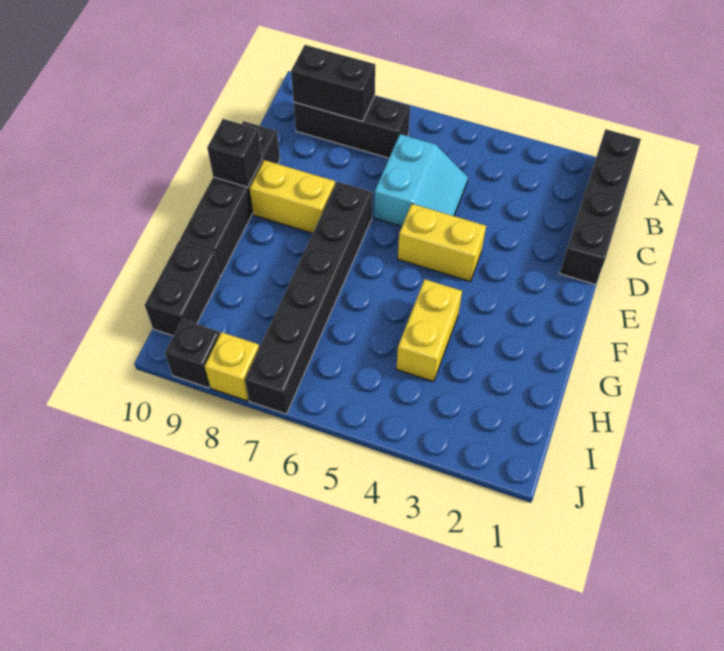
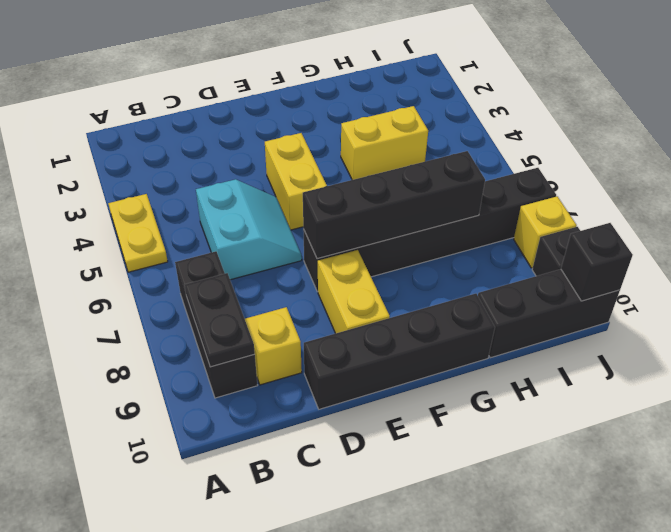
black 1x4 brick [559,129,641,284] -> black 1x4 brick moved to [303,151,485,259]
none -> yellow 1x2 plate [108,194,168,272]
black 1x2 brick [291,45,375,121] -> black 1x2 plate [185,273,255,367]
cyan 2x2 slope [374,134,468,226] -> cyan 2x2 slope turned to [196,179,302,280]
none -> yellow 1x1 brick [245,307,302,385]
black 1x1 brick [207,119,262,187] -> black 1x1 brick moved to [561,223,633,301]
black 1x2 brick [145,240,220,336] -> black 1x3 brick [478,269,620,358]

